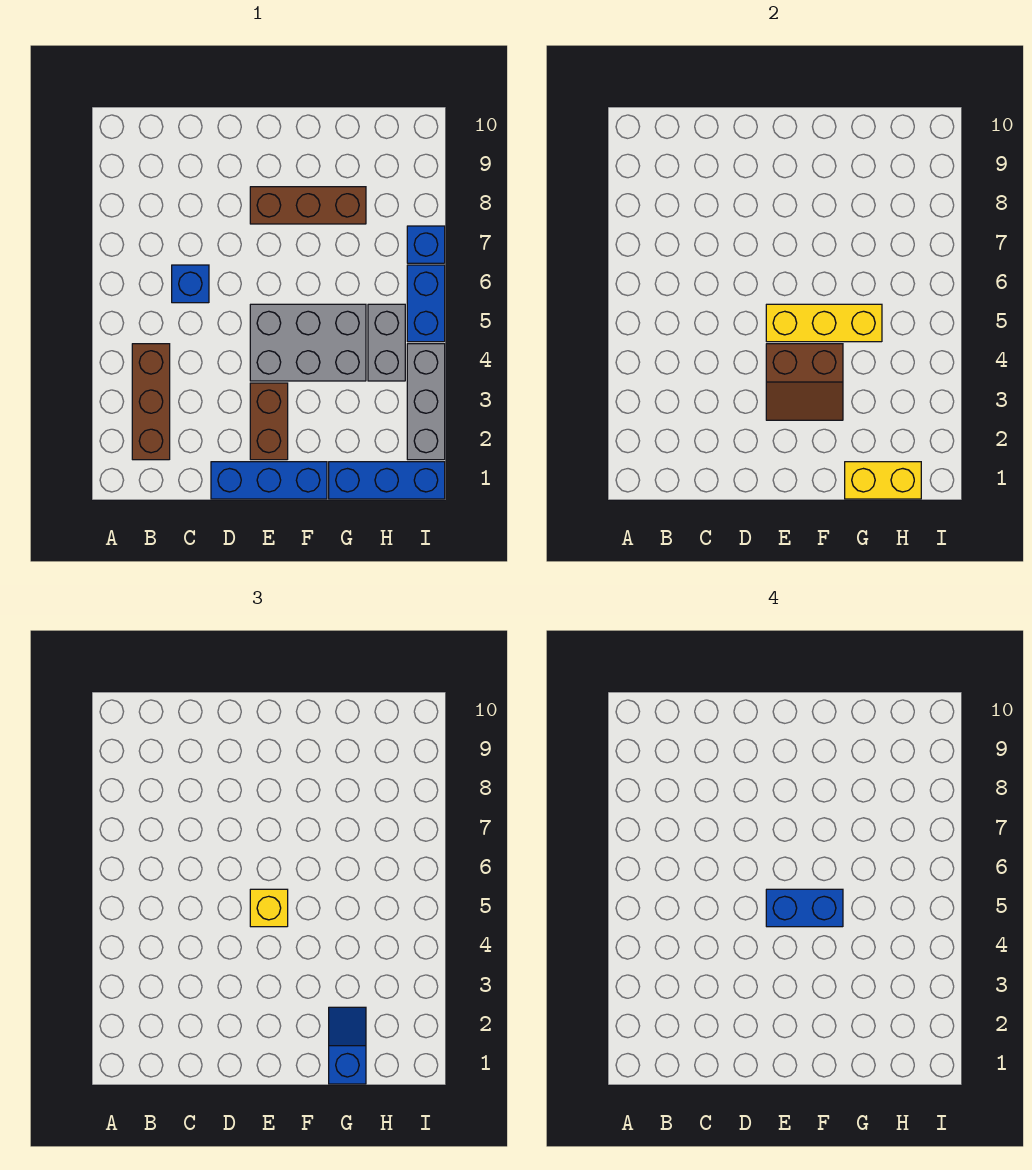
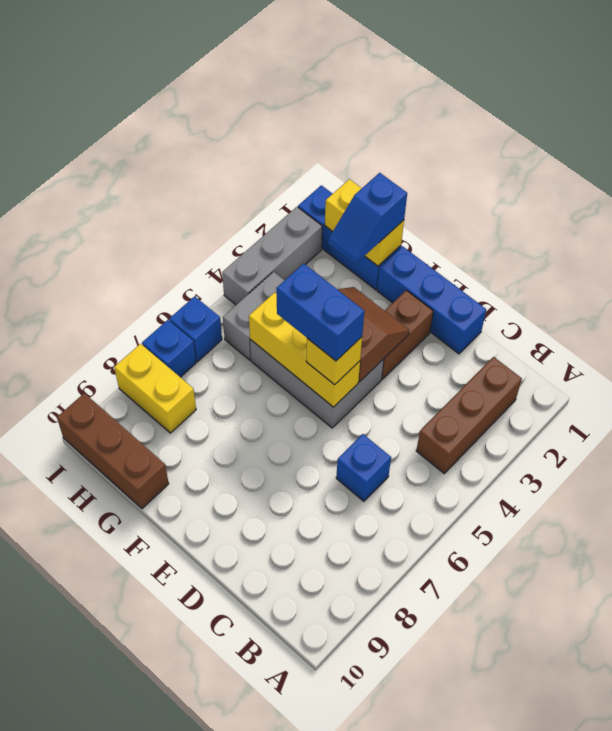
brown 1x3 brick [250,187,366,224] -> brown 1x3 brick moved to [57,393,169,509]
none -> yellow 1x2 brick [114,344,196,433]
blue 1x2 brick [407,265,445,342] -> blue 1x1 brick [169,296,222,362]

